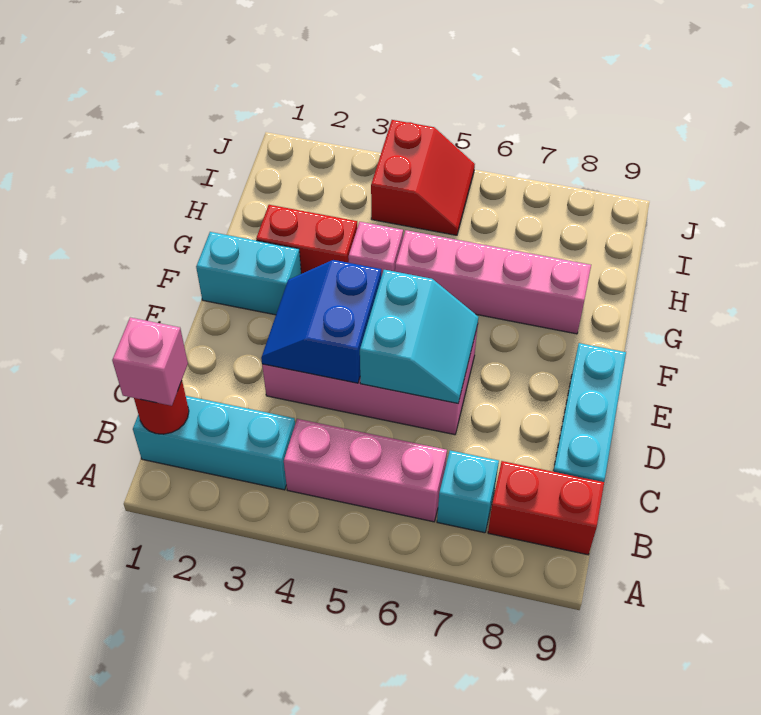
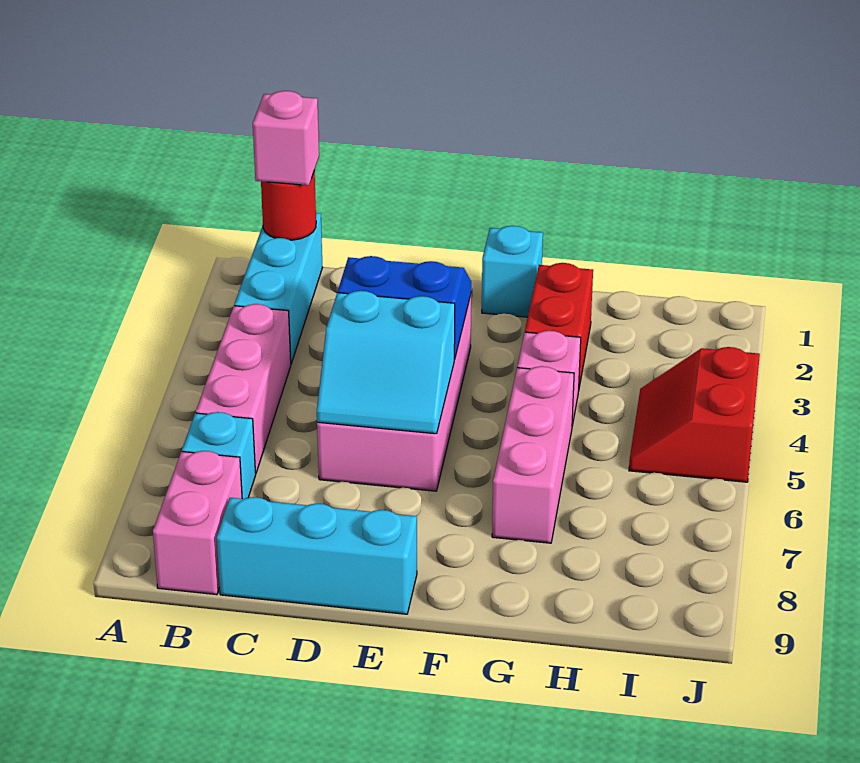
red 1x2 brick [488,461,604,555] -> pink 1x2 brick [153,451,242,595]
cyan 1x2 brick [196,232,301,315] -> cyan 1x1 brick [482,226,543,317]
pink 1x4 brick [395,230,591,334] -> pink 1x3 brick [492,366,574,543]
red 2x2 slope [371,120,475,235] -> red 2x2 slope turned to [629,347,760,482]

